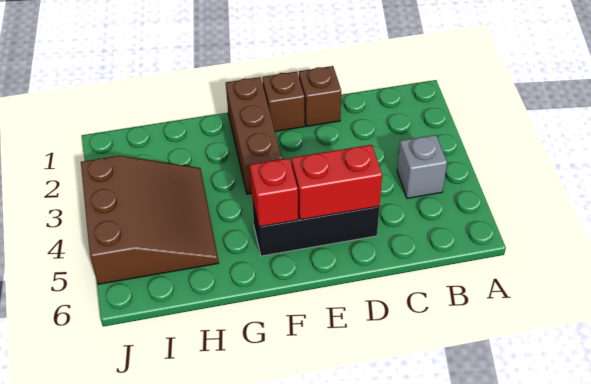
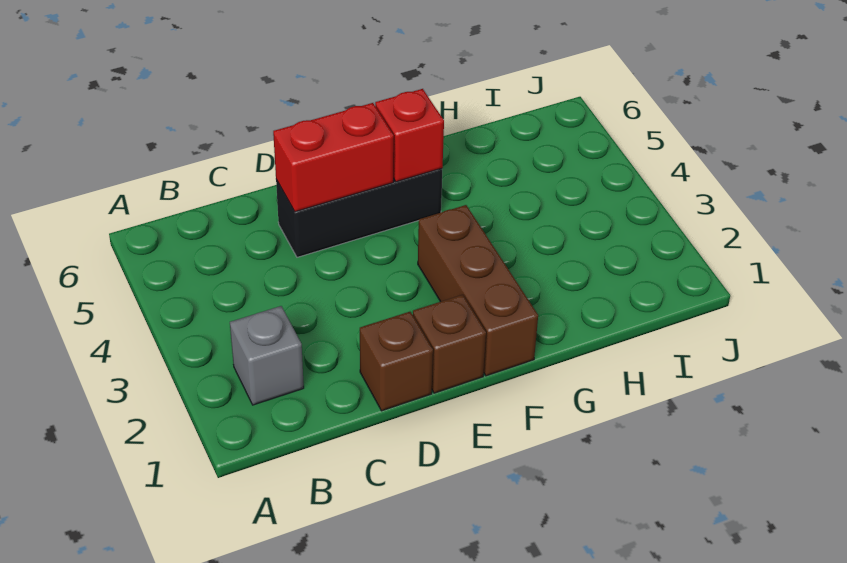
grey 1x1 brick [397,135,447,198] -> grey 1x1 brick moved to [230,306,304,405]
brown 3x3 slope [81,156,219,284] -> none

